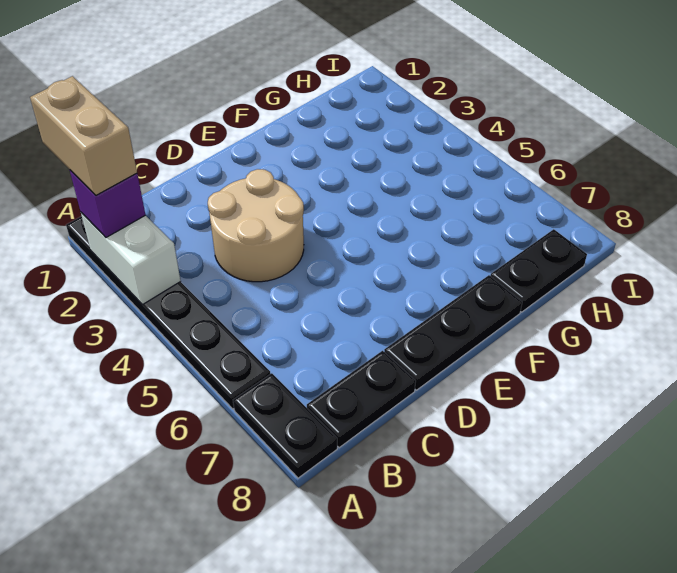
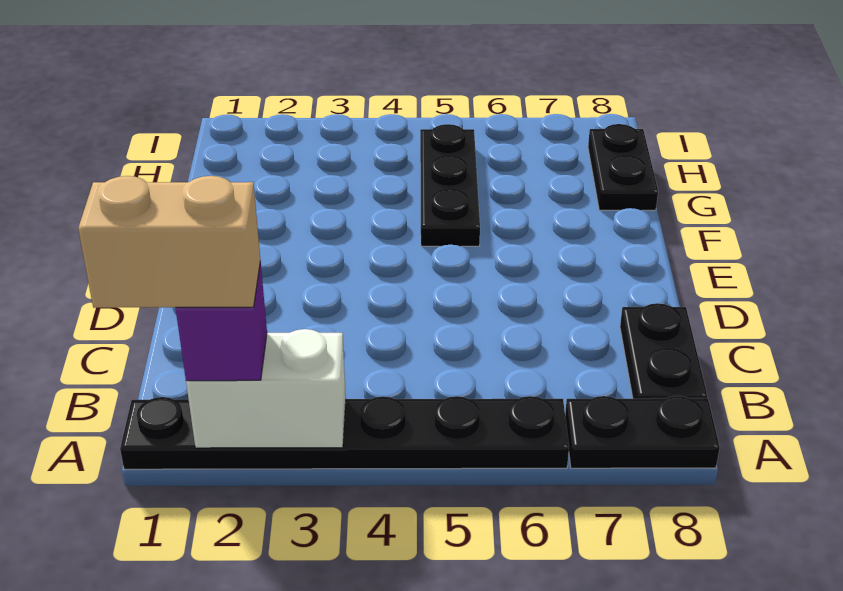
tan 2x2 round brick [208,169,304,282] -> none
black 1x3 plate [384,275,522,390] -> black 1x3 plate moved to [420,124,480,246]

